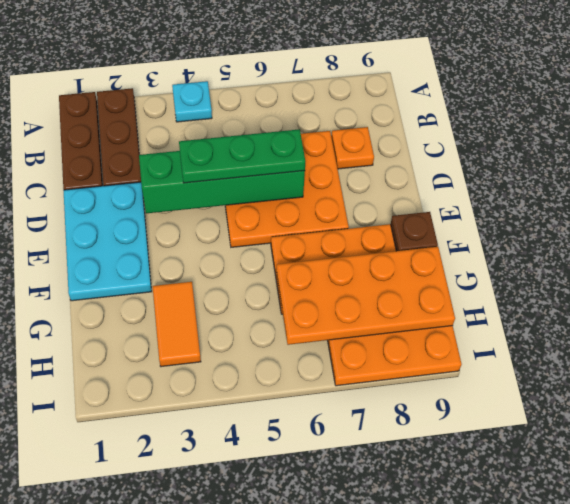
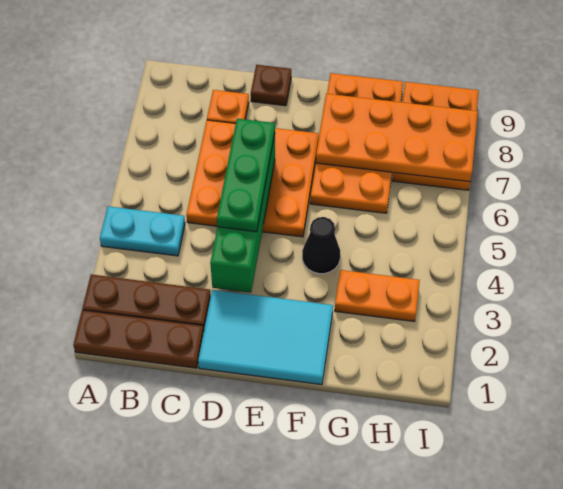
cyan 1x1 plate [172,81,212,122] -> cyan 1x2 plate [100,206,185,256]
cyan 2x3 plate [63,182,152,301] -> cyan 2x3 tile [198,290,333,385]
none -> black 1x1 cone [302,217,340,274]
brown 1x1 plate [391,212,438,251] -> brown 1x1 plate moved to [251,65,291,106]
orange 1x2 tile [153,282,201,367] -> orange 1x2 plate [335,270,420,321]
orange 2x4 plate [276,247,455,345] -> orange 2x4 plate turned to [316,94,478,182]

